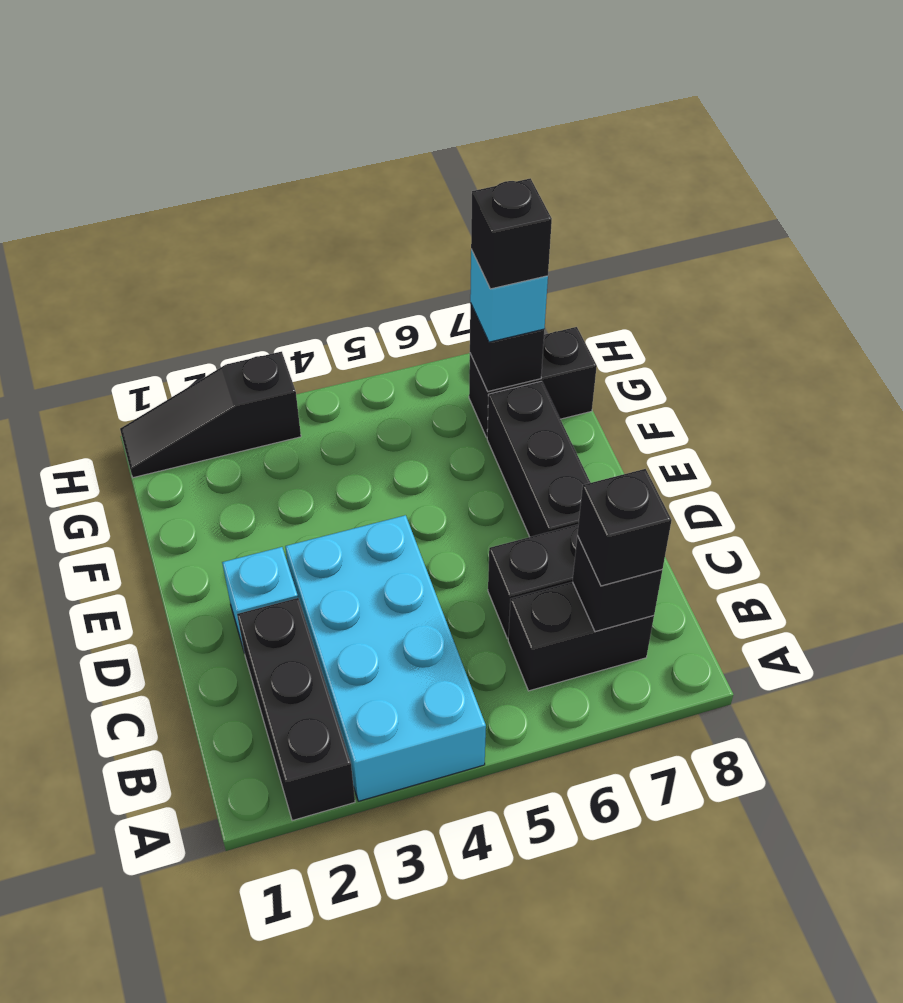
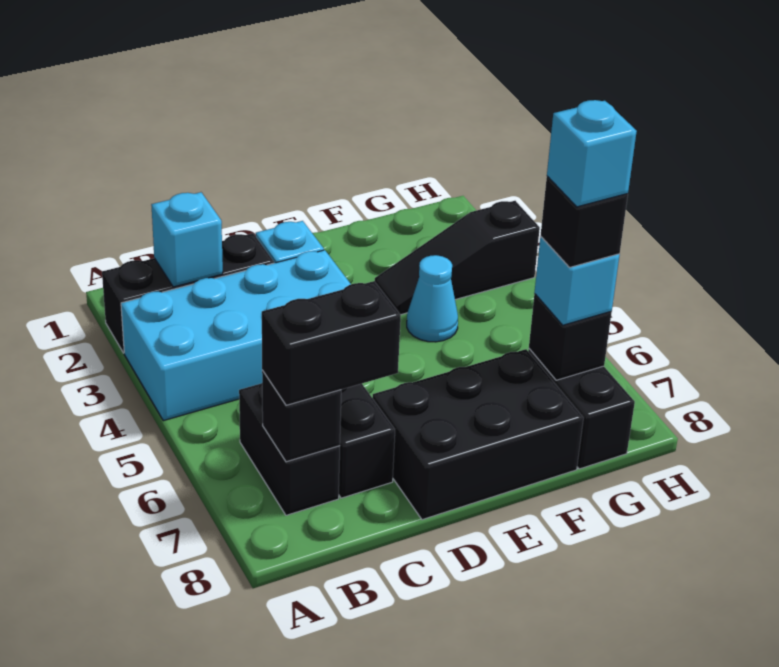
none -> cyan 1x1 brick [151,192,223,287]
black 1x1 brick [577,469,672,586] -> black 1x2 brick [262,281,401,405]
black 1x3 brick [487,381,591,537] -> black 2x3 brick [372,349,584,520]
none -> cyan 1x1 cone [407,255,458,342]
none -> cyan 1x1 brick [547,100,637,207]
black 1x3 slope [120,352,301,478] -> black 1x3 slope turned to [375,201,540,315]

